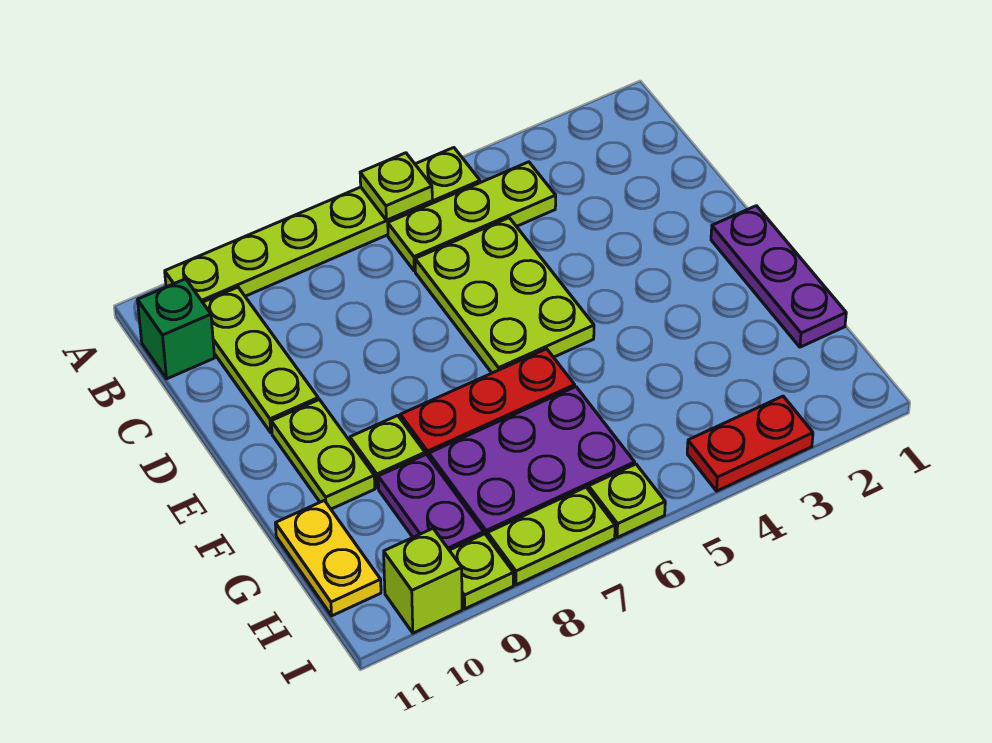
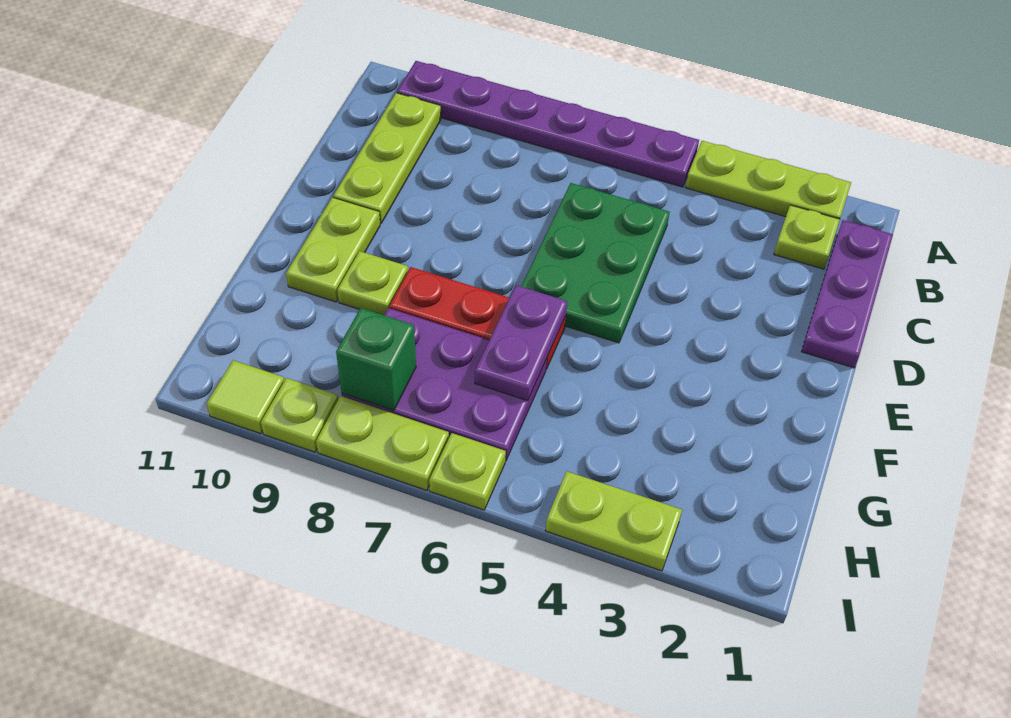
lime 1x6 plate [165,148,480,302] -> purple 1x6 plate [397,61,699,187]
lime 1x1 plate [360,153,432,220] -> lime 1x1 plate moved to [774,205,840,269]
lime 1x3 plate [388,162,556,271] -> lime 1x3 plate moved to [685,141,851,219]
green 1x1 brick [138,279,215,379] -> green 1x1 brick moved to [336,308,416,411]
lime 2x3 plate [415,218,594,373] -> green 2x3 plate [521,183,670,343]
purple 1x3 plate [711,206,846,347] -> purple 1x3 plate moved to [801,220,893,368]
purple 1x2 plate [378,454,484,550] -> purple 1x2 plate moved to [475,285,567,401]
yellow 1x2 plate [275,500,381,616] -> none
red 1x2 plate [687,396,813,491] -> lime 1x2 plate [546,471,682,571]
lime 1x1 brick [384,529,462,633] -> lime 1x1 tile [207,360,284,434]

